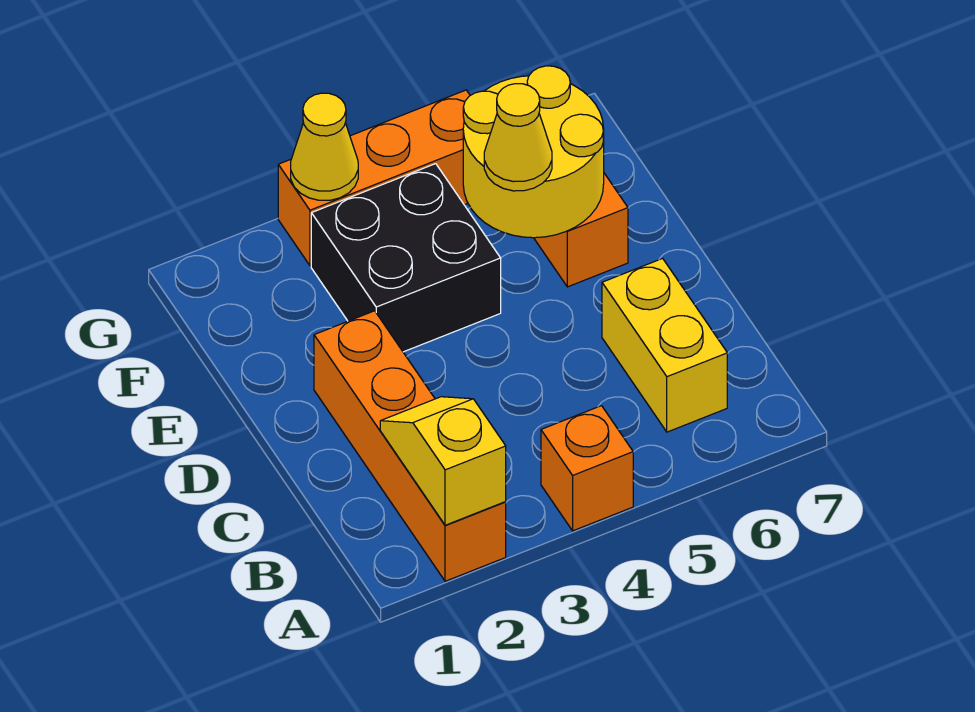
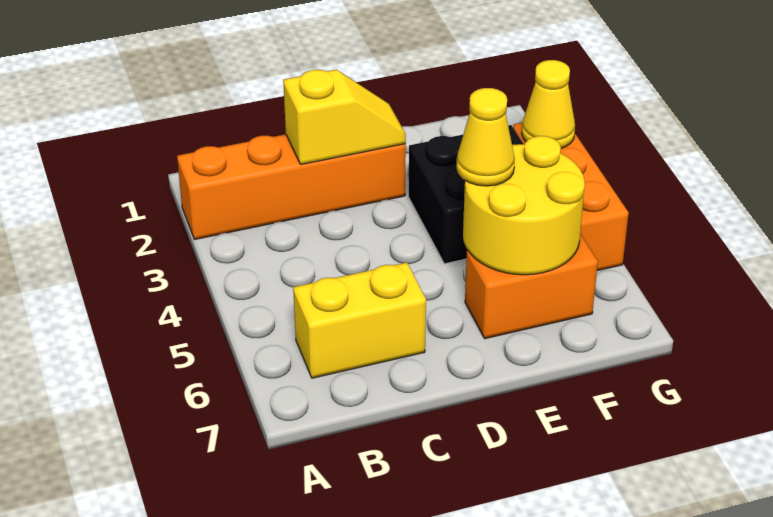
yellow 1x2 slope [380,397,506,525] -> yellow 1x2 slope moved to [283,70,406,164]
orange 1x1 brick [541,406,633,531] -> none

